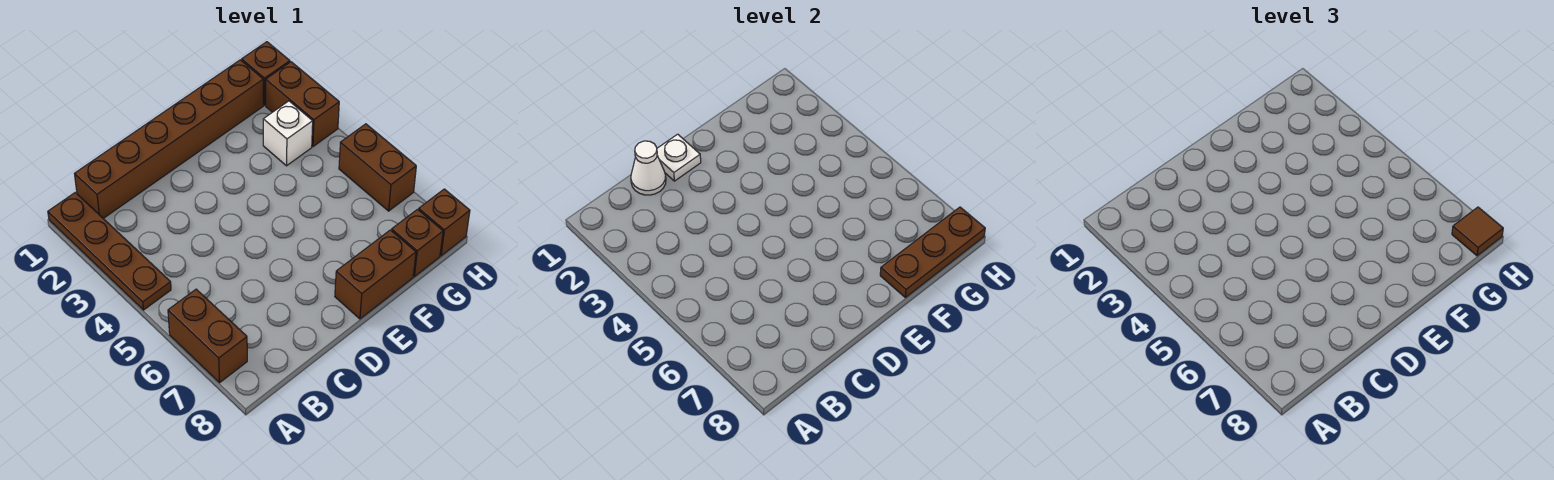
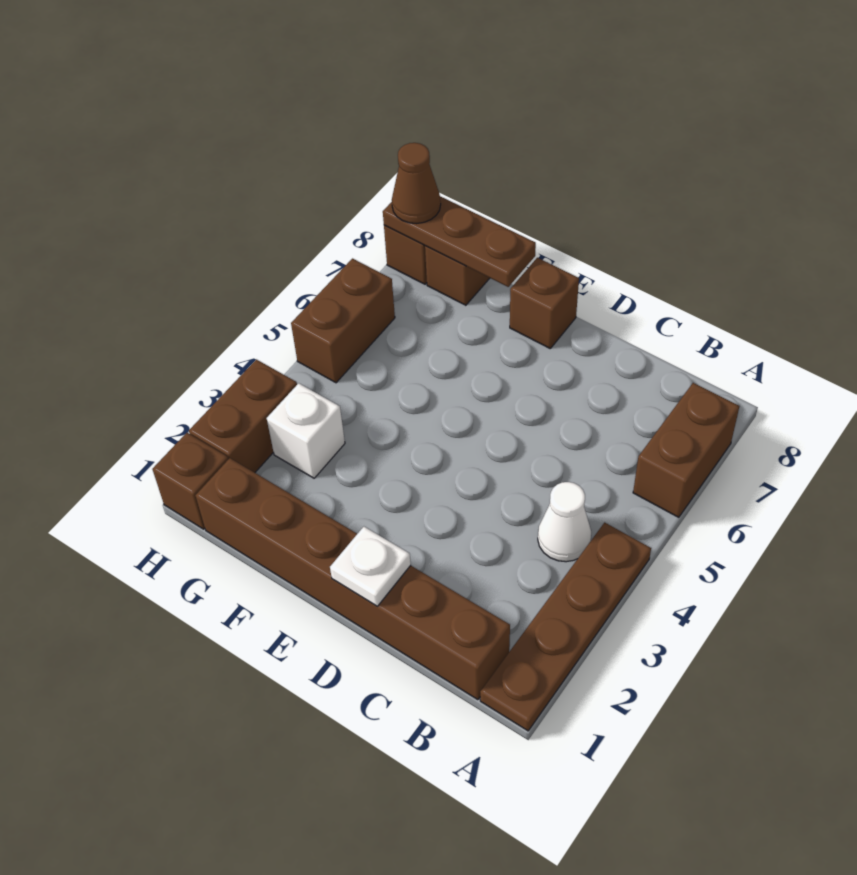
white 1x1 cone [631,141,666,195] -> white 1x1 cone moved to [538,482,591,562]
brown 1x2 brick [335,230,416,319] -> brown 1x1 brick [510,258,579,348]
brown 1x1 tile [1452,207,1503,256] -> brown 1x1 cone [392,143,441,224]

